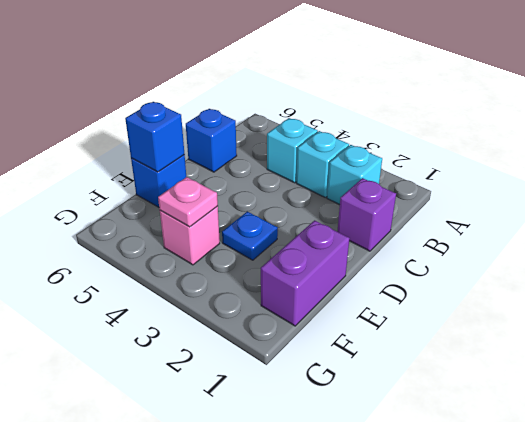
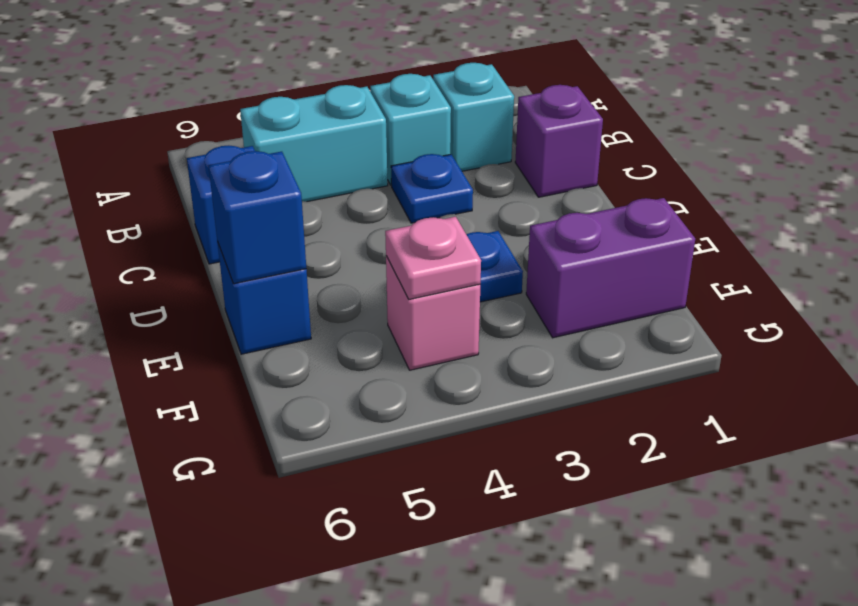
cyan 1x1 brick [267,118,318,183] -> cyan 1x2 brick [240,85,388,202]
none -> blue 1x1 plate [391,154,473,223]
purple 1x2 brick [261,220,350,326] -> purple 1x2 brick turned to [526,198,695,338]

